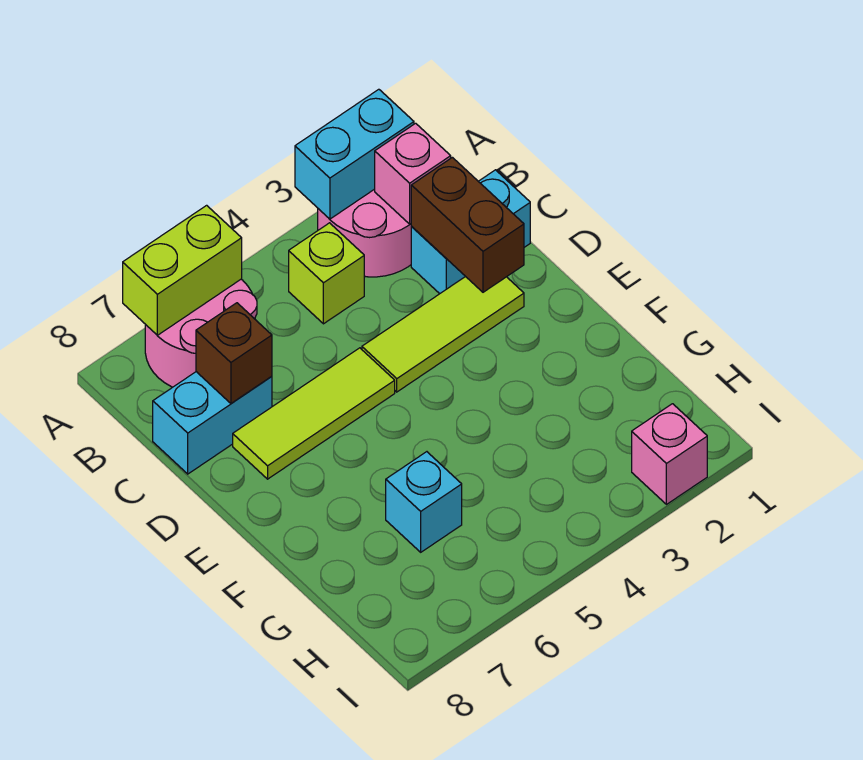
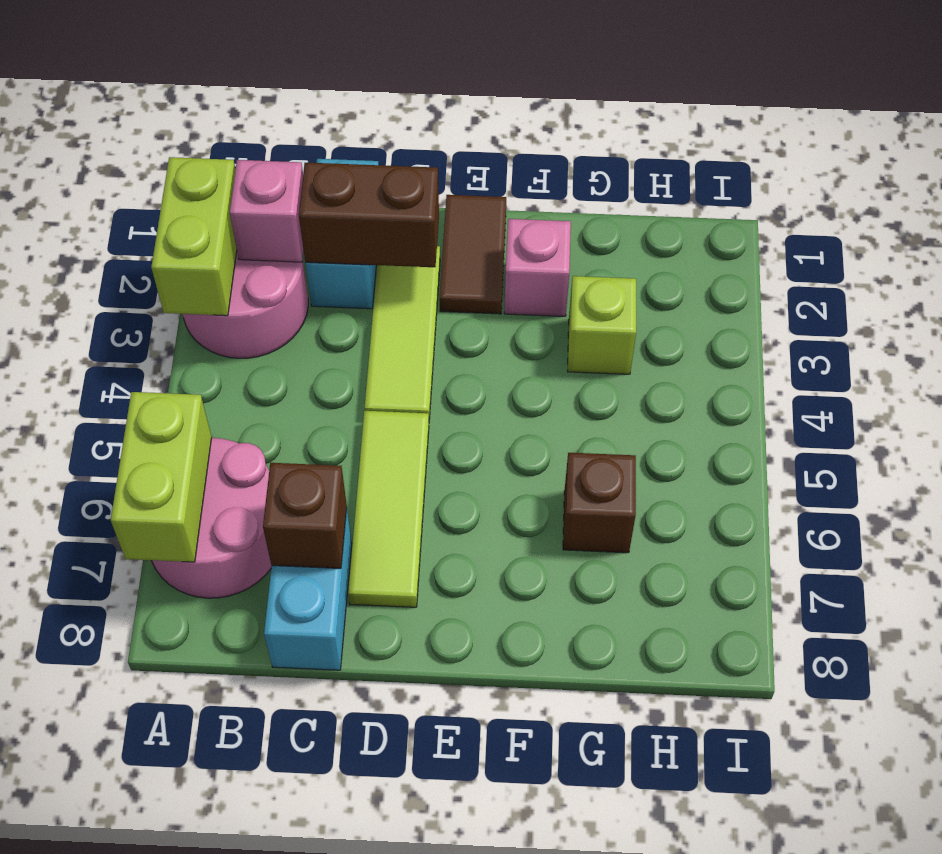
cyan 1x2 brick [295,89,414,219] -> lime 1x2 brick [151,157,237,316]
lime 1x1 brick [289,223,364,324] -> lime 1x1 brick moved to [567,276,636,374]
none -> brown 1x2 tile [440,195,506,314]
cyan 1x1 brick [386,452,462,552] -> brown 1x1 brick [563,453,636,553]
pink 1x1 brick [632,404,707,504] -> pink 1x1 brick moved to [504,219,571,316]

